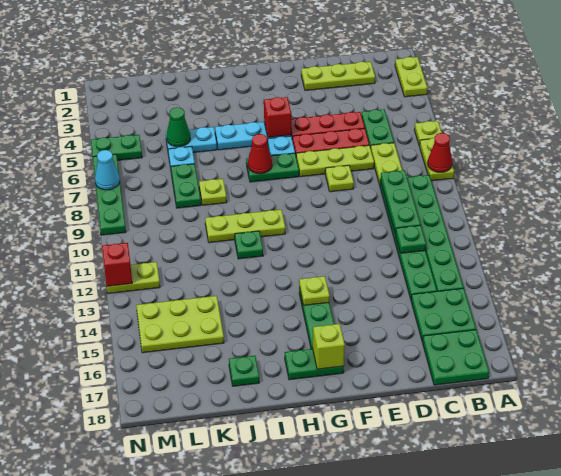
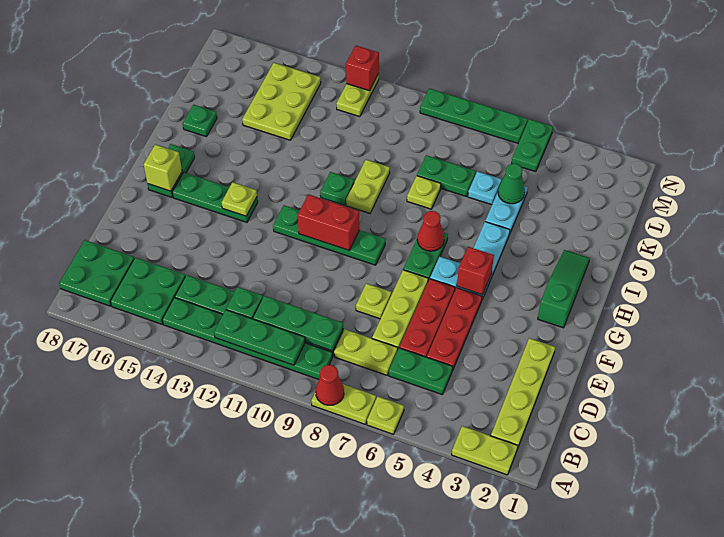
none -> green 1x3 plate [214,310,305,365]
lime 1x3 plate [301,62,375,91] -> lime 1x4 plate [491,338,555,449]
none -> green 1x3 slope [538,250,590,328]
none -> green 1x4 plate [273,205,385,265]
none -> red 1x2 brick [298,194,359,250]
lime 1x3 plate [205,210,285,243] -> lime 1x2 plate [346,160,390,214]
cyan 1x1 cone [95,150,120,190] -> none

